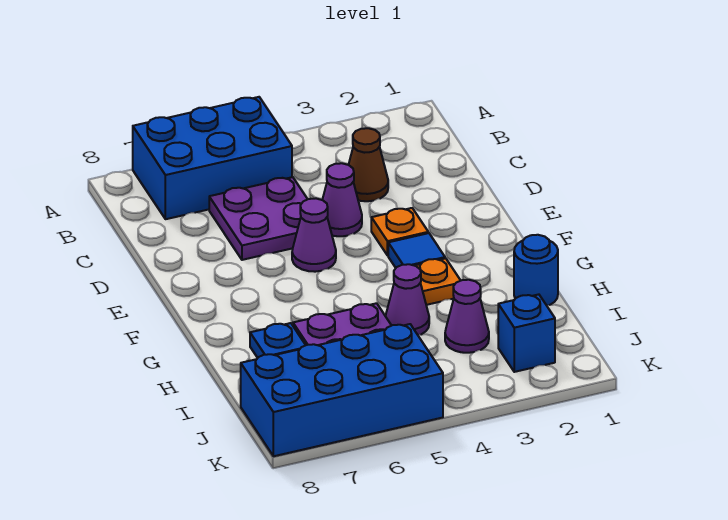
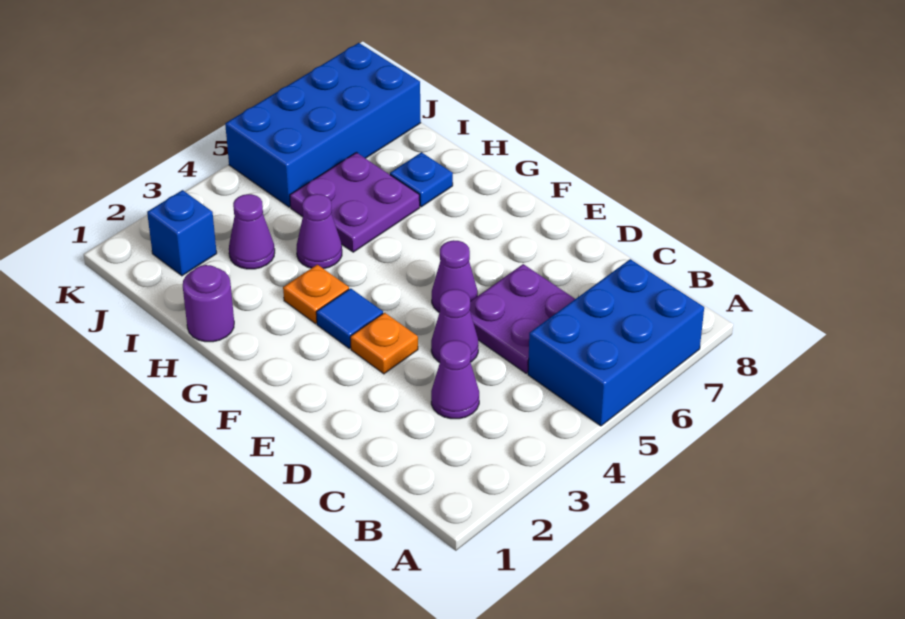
brown 1x1 cone [349,128,388,201] -> purple 1x1 cone [431,340,479,419]
blue 1x1 round brick [514,235,558,305] -> purple 1x1 round brick [183,265,234,342]

